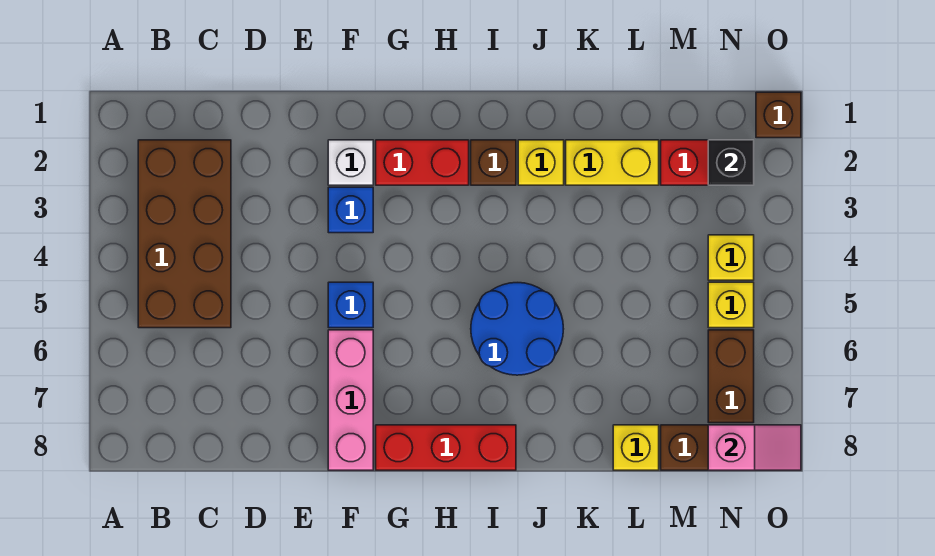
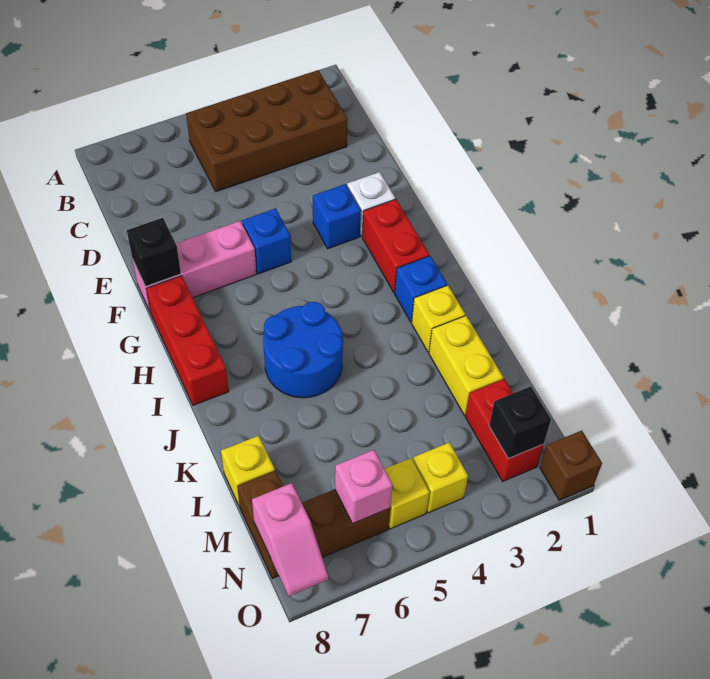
none -> black 1x1 brick [127,218,181,287]
brown 1x1 brick [471,140,516,185] -> blue 1x1 brick [395,256,447,322]
none -> pink 1x1 brick [335,450,393,524]

